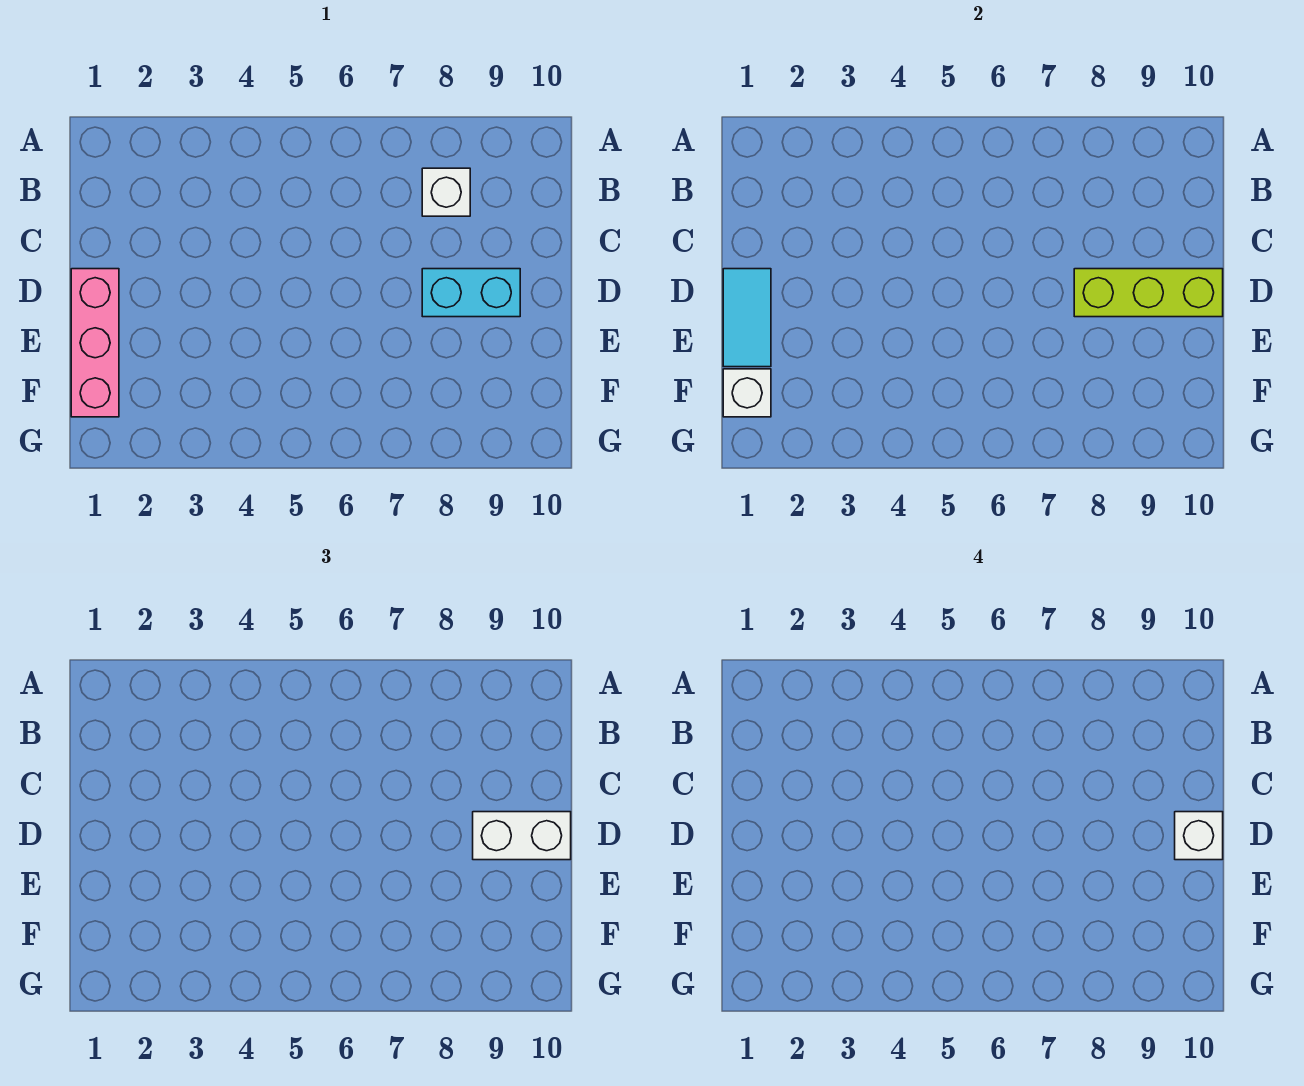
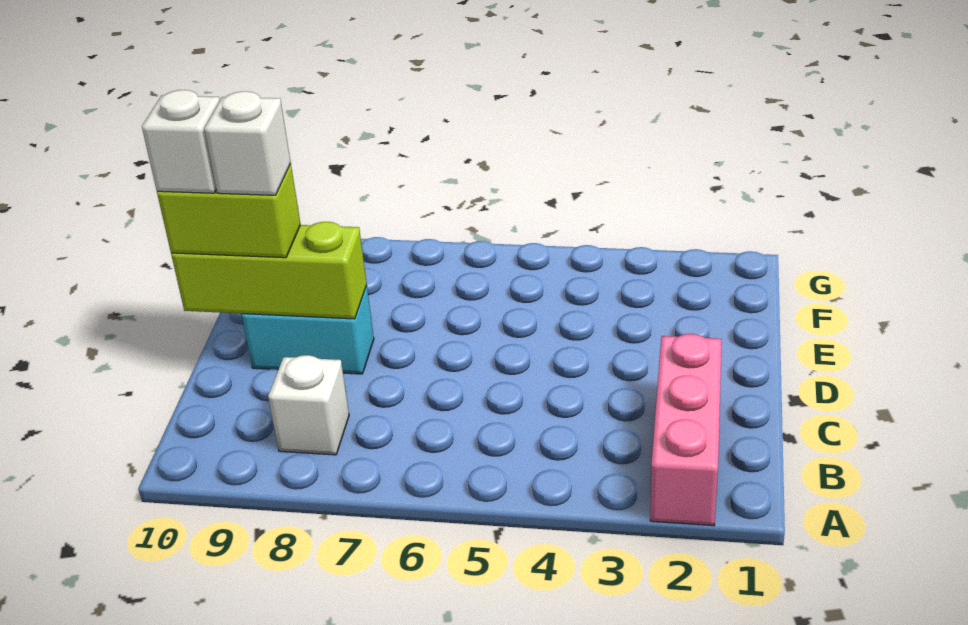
pink 1x3 brick [71,269,119,417] -> pink 1x3 brick moved to [650,334,722,526]
cyan 1x2 tile [723,269,771,367] -> none
white 1x2 brick [473,812,571,860] -> lime 1x2 brick [157,164,301,258]
white 1x1 brick [723,369,771,417] -> white 1x1 brick moved to [204,91,291,195]

